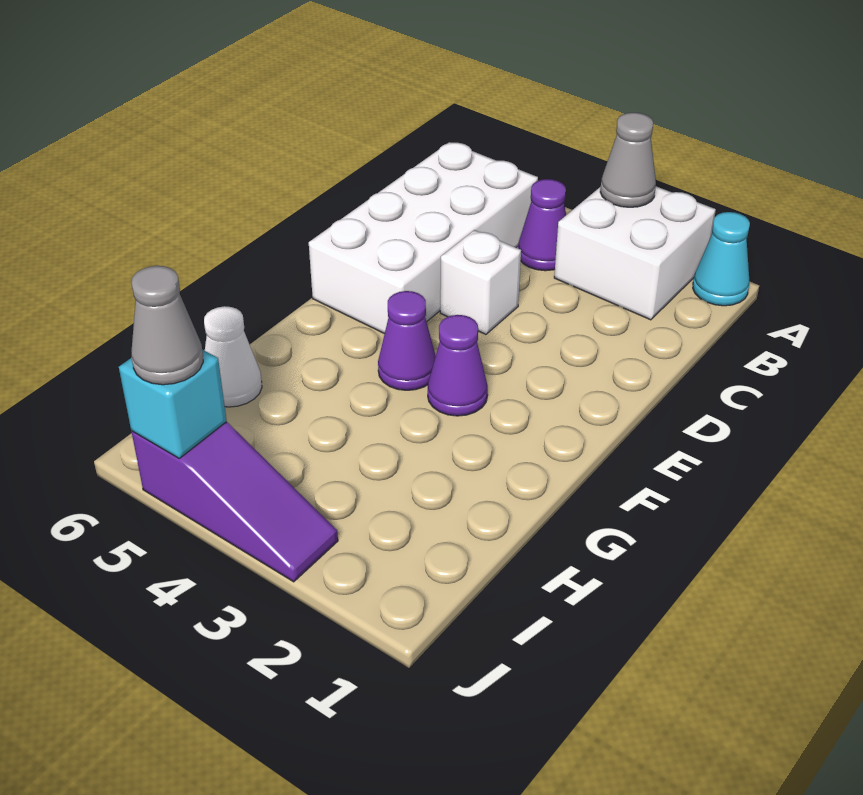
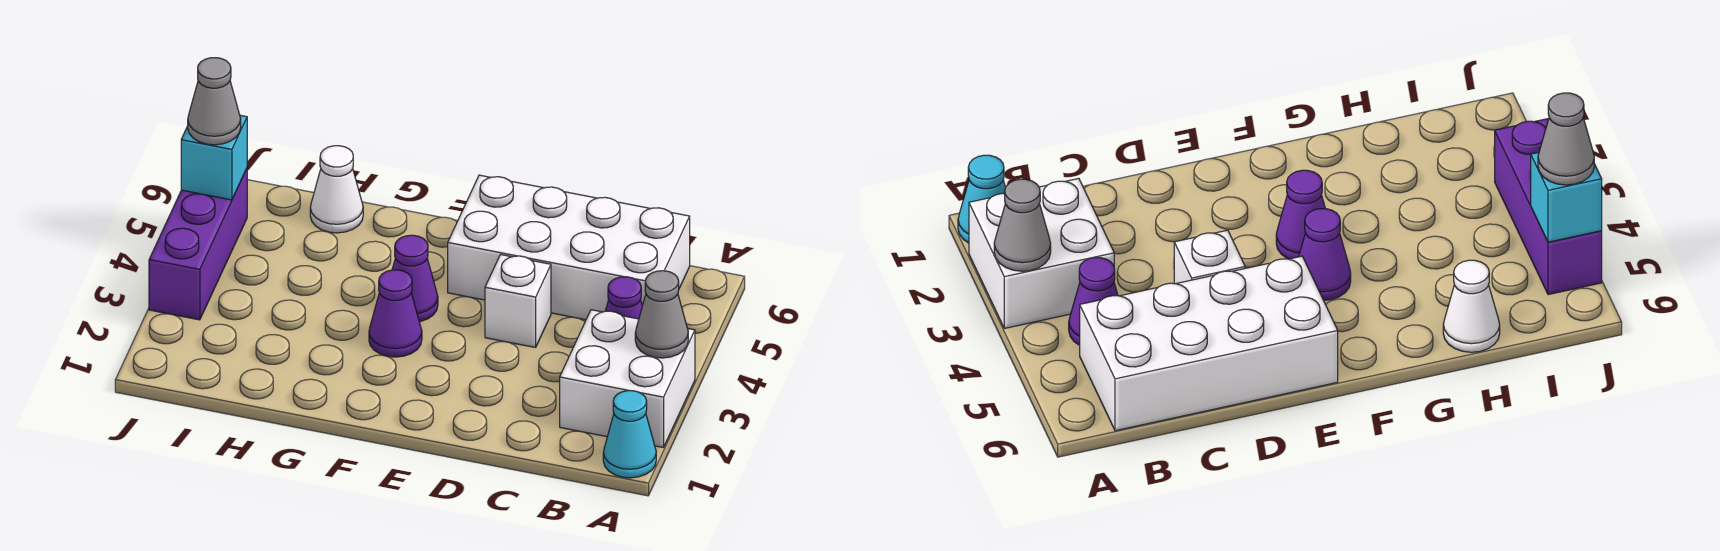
purple 1x3 slope [131,422,338,582] -> purple 1x3 brick [149,169,247,320]

